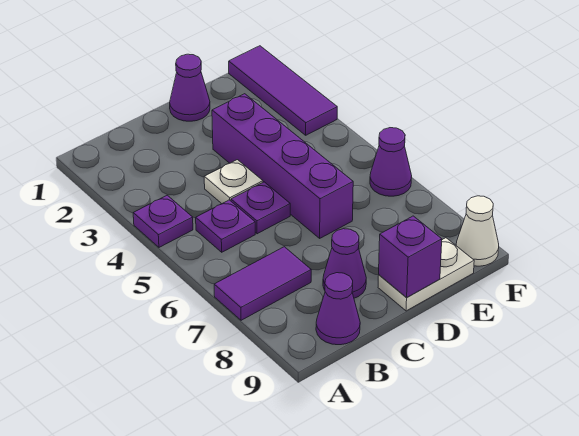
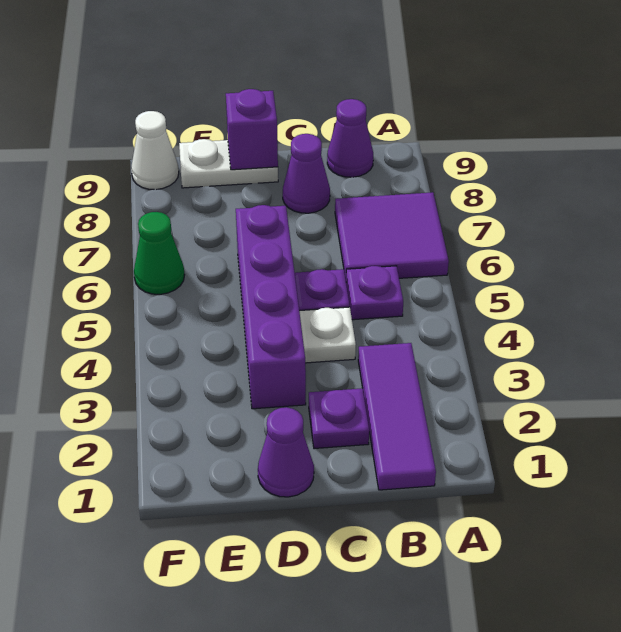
purple 1x1 plate [133,195,193,247] -> purple 1x1 plate moved to [309,388,369,449]
purple 1x2 tile [214,247,311,320] -> purple 2x2 tile [335,192,449,279]
purple 1x3 tile [229,46,337,135] -> purple 1x3 tile moved to [358,343,436,490]
purple 1x1 cone [370,128,412,196] -> green 1x1 cone [134,212,184,294]

